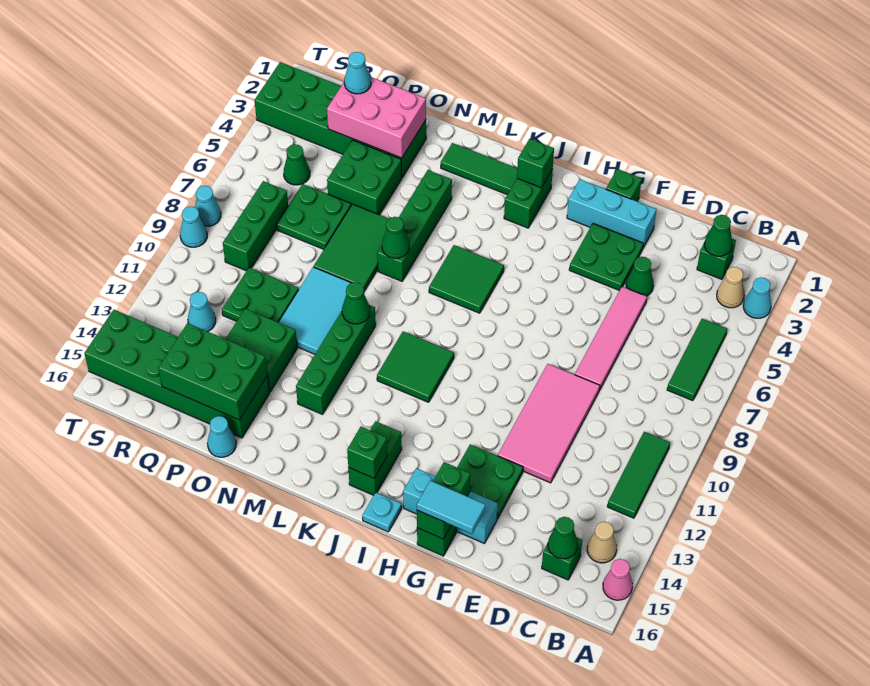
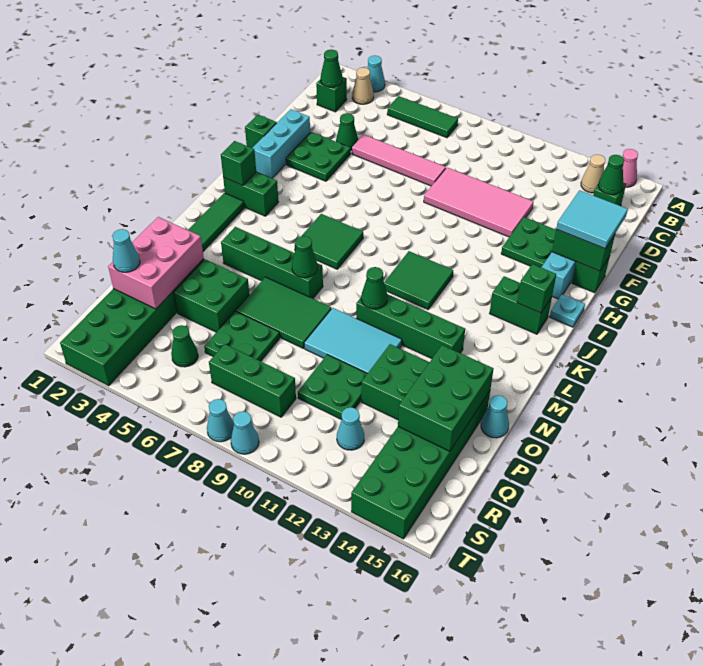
green 1x3 tile [607,432,670,518] -> none
cyan 1x2 tile [417,481,485,534] -> cyan 2x2 tile [556,190,628,249]

